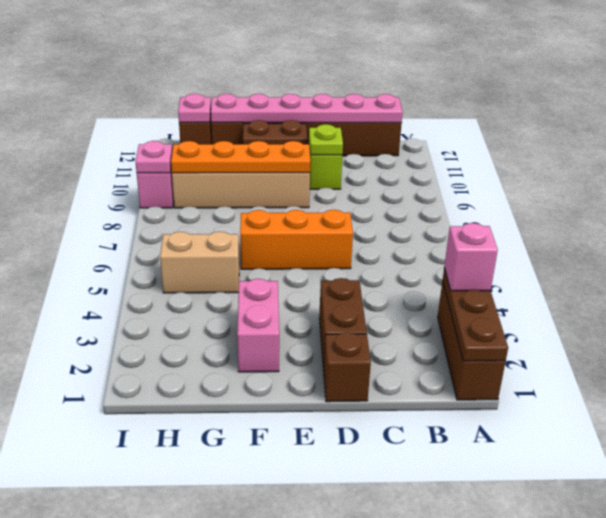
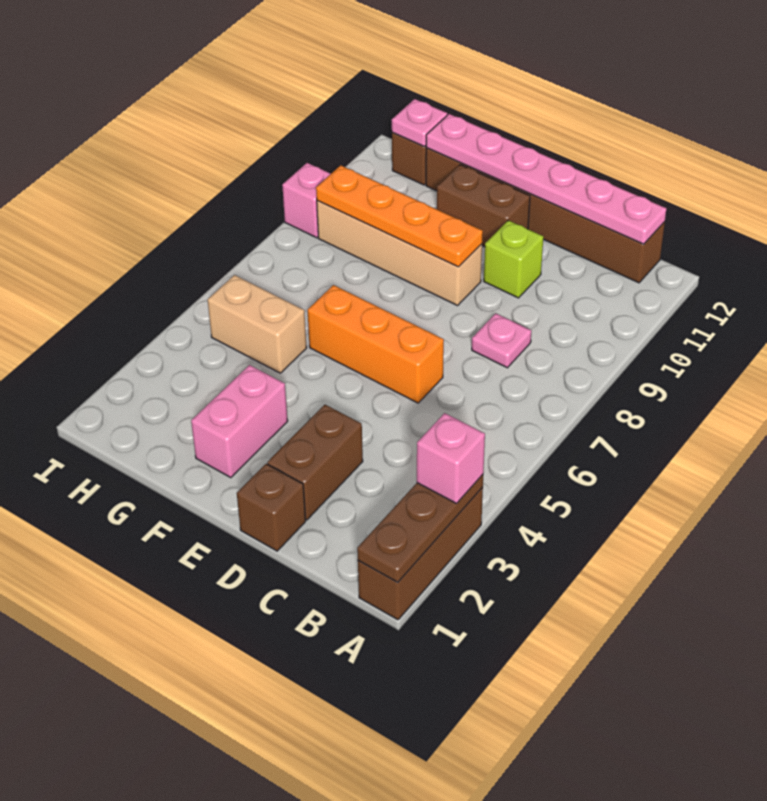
lime 1x1 plate [309,124,343,155] -> none
pink 1x1 plate [135,141,172,173] -> pink 1x1 plate moved to [472,313,531,368]

